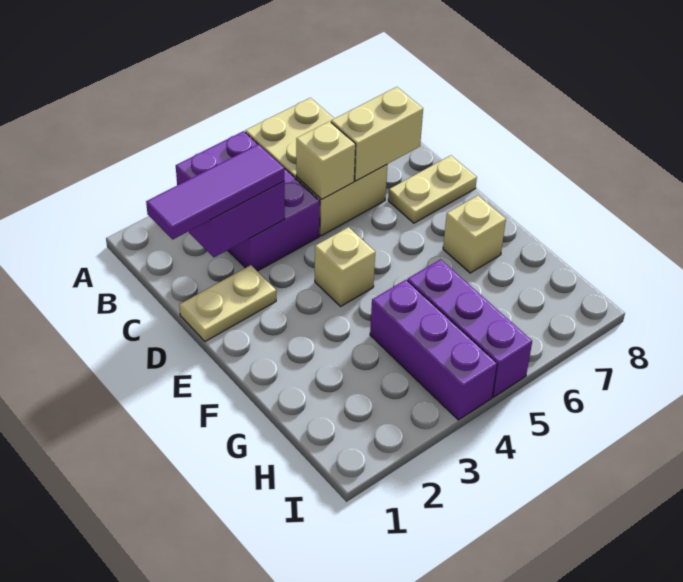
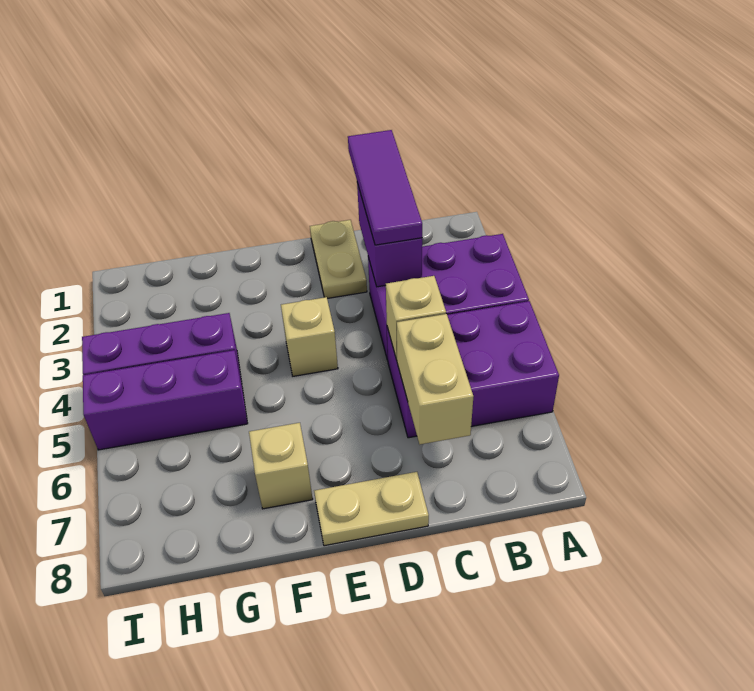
tan 2x3 brick [245,98,387,236] -> purple 2x3 brick [387,301,559,438]
tan 1x2 plate [388,155,477,223] -> tan 1x2 plate turned to [314,472,429,546]

